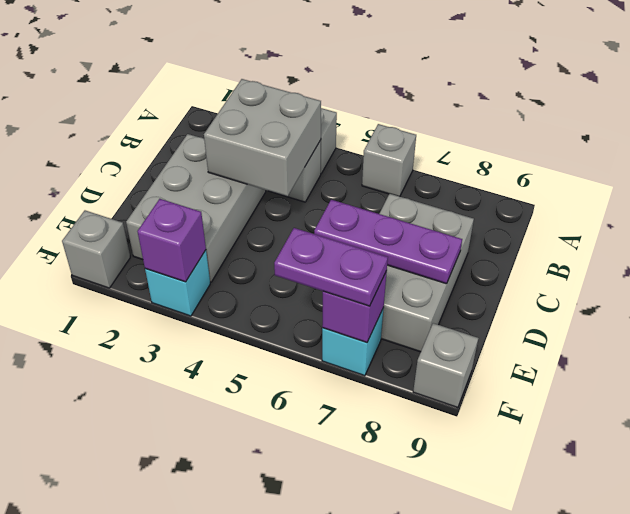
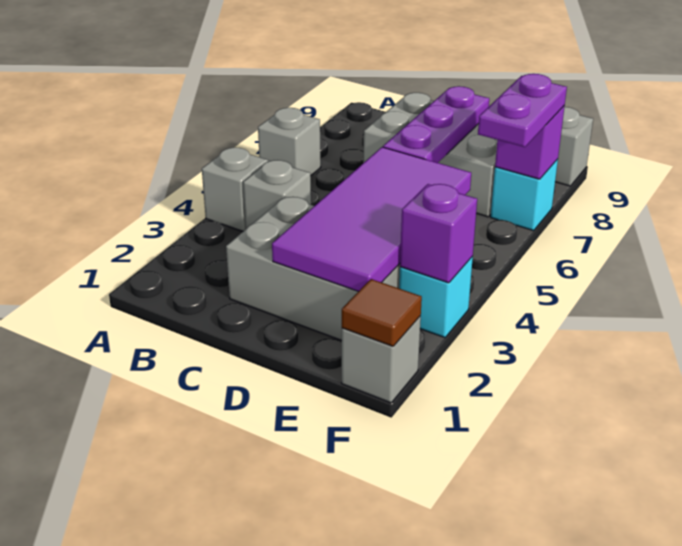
grey 2x2 brick [204,79,321,196] -> none
none -> purple 2x4 tile [272,147,471,291]
none -> brown 1x1 tile [342,279,422,346]

